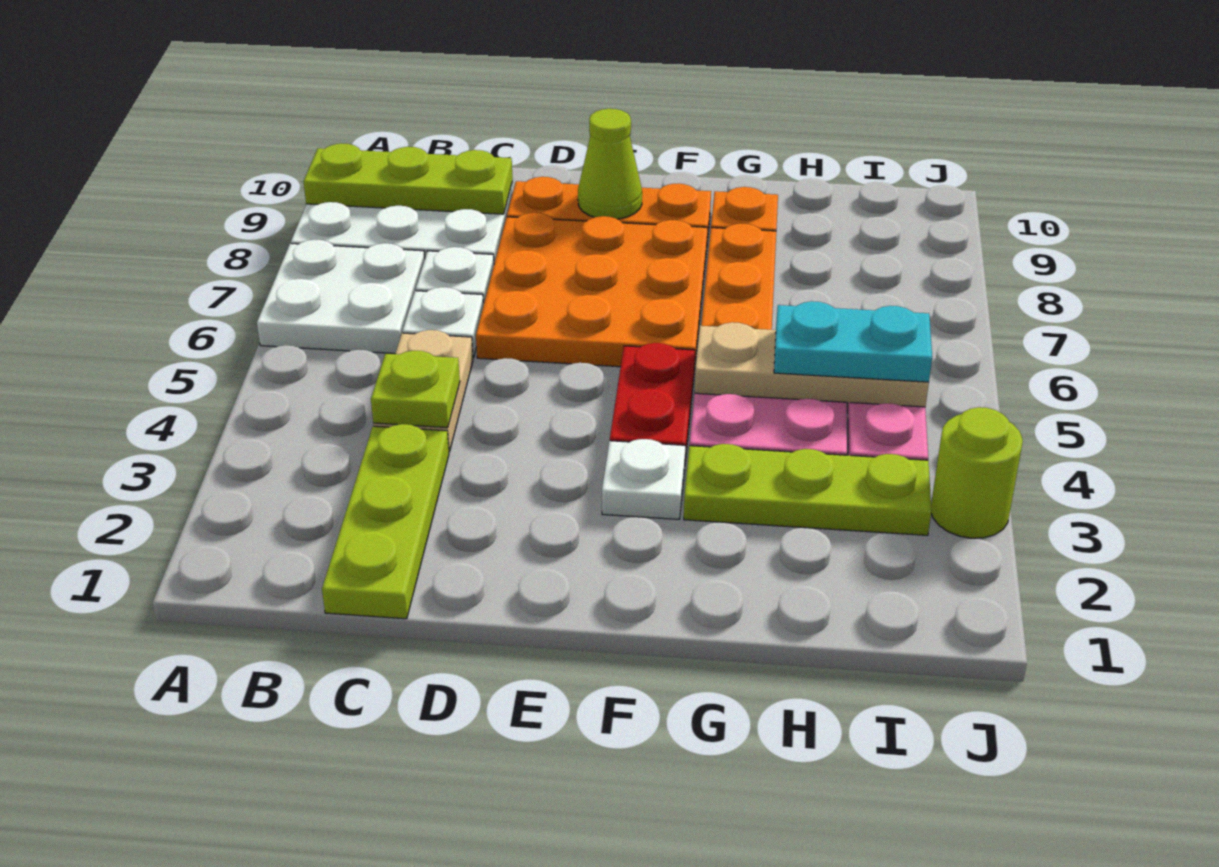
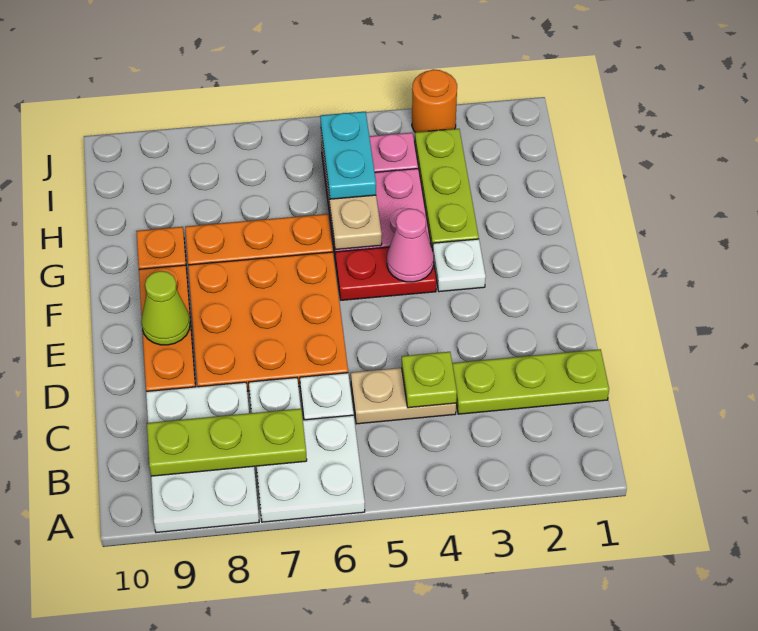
lime 1x3 plate [303,143,513,214] -> lime 1x3 plate turned to [147,409,307,476]
none -> pink 1x1 cone [387,209,434,282]
lime 1x1 round brick [931,407,1023,538] -> orange 1x1 round brick [412,69,457,132]

